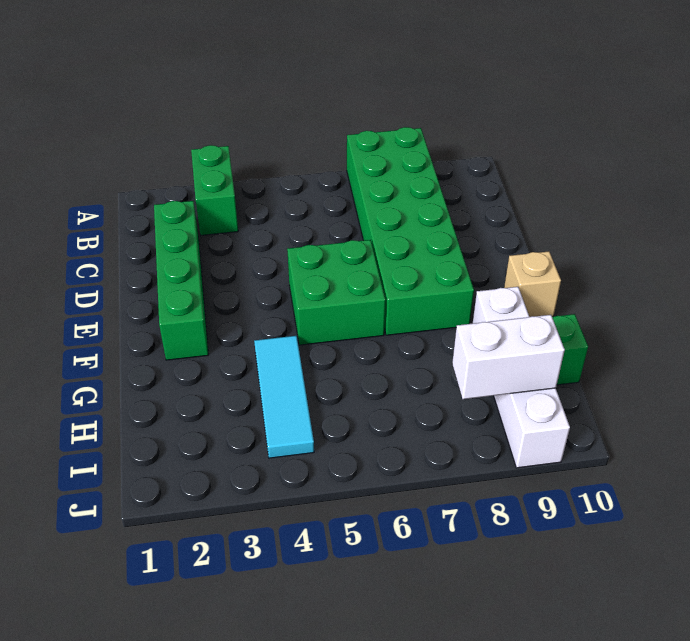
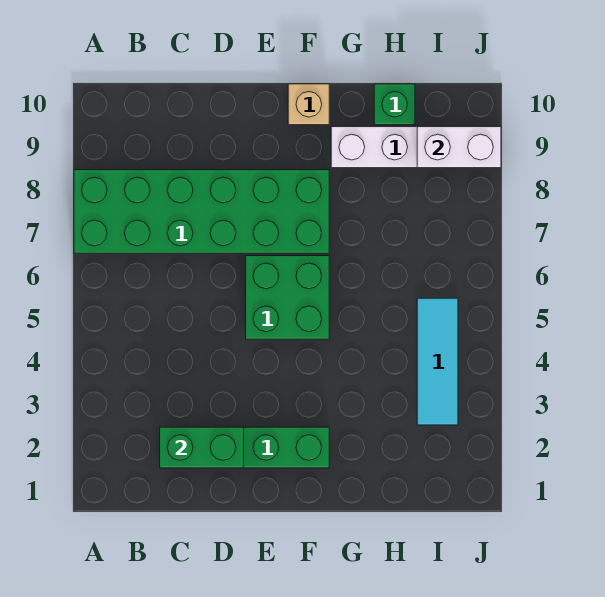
green 1x2 brick [191,145,238,235] -> green 1x2 brick moved to [160,427,244,468]
cyan 1x3 tile [254,336,314,458] -> cyan 1x3 tile turned to [417,298,458,425]
white 1x2 brick [452,315,565,399] -> white 1x2 brick turned to [417,127,501,168]

